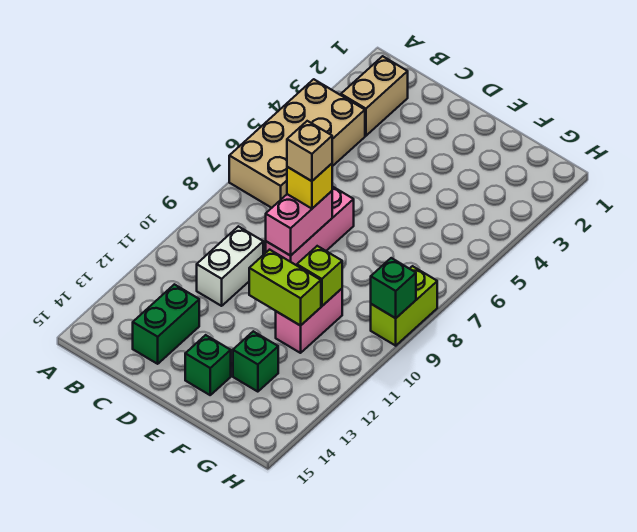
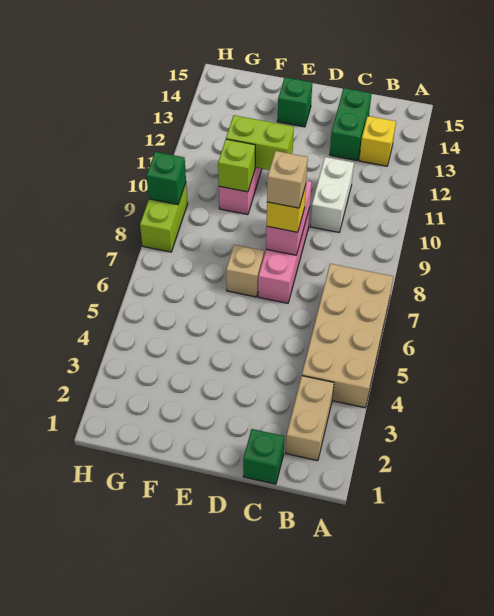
none -> yellow 1x1 brick [359,116,396,166]
none -> tan 1x1 brick [226,245,264,297]
green 1x1 brick [233,331,278,392] -> green 1x1 brick moved to [243,429,284,484]

